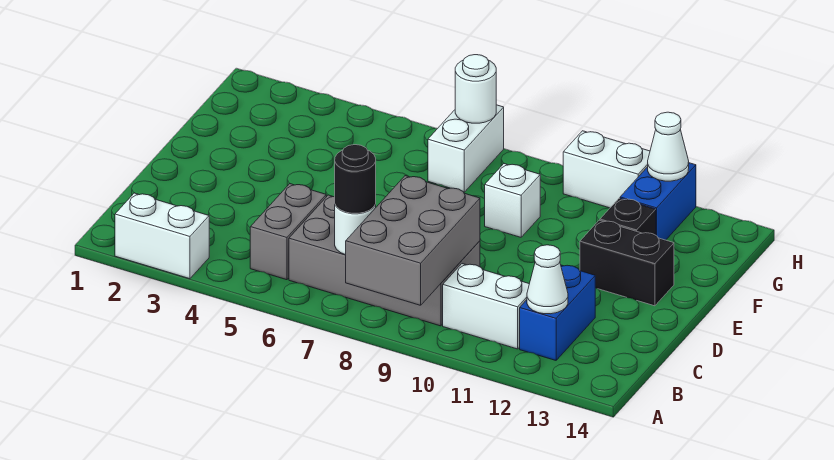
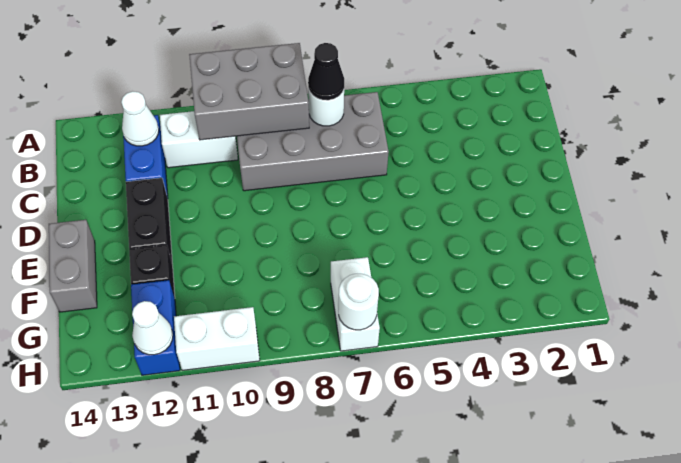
white 1x2 brick [115,193,209,279] -> none
grey 2x3 brick [346,176,480,305] -> grey 2x3 brick turned to [189,43,309,140]
grey 1x2 brick [250,184,326,280] -> grey 1x2 brick moved to [49,220,97,312]
black 1x1 round brick [335,145,376,213] -> black 1x1 cone [308,43,344,100]
black 1x2 brick [580,220,674,306] -> black 1x2 brick turned to [126,178,172,262]
white 1x1 brick [485,164,540,237] -> none

